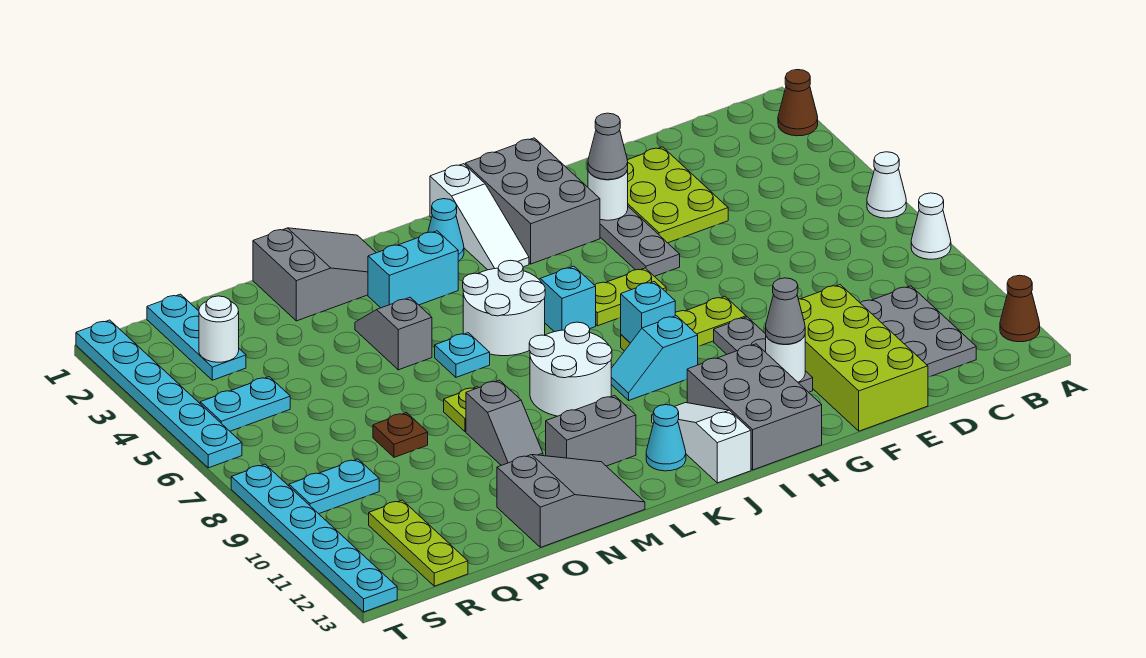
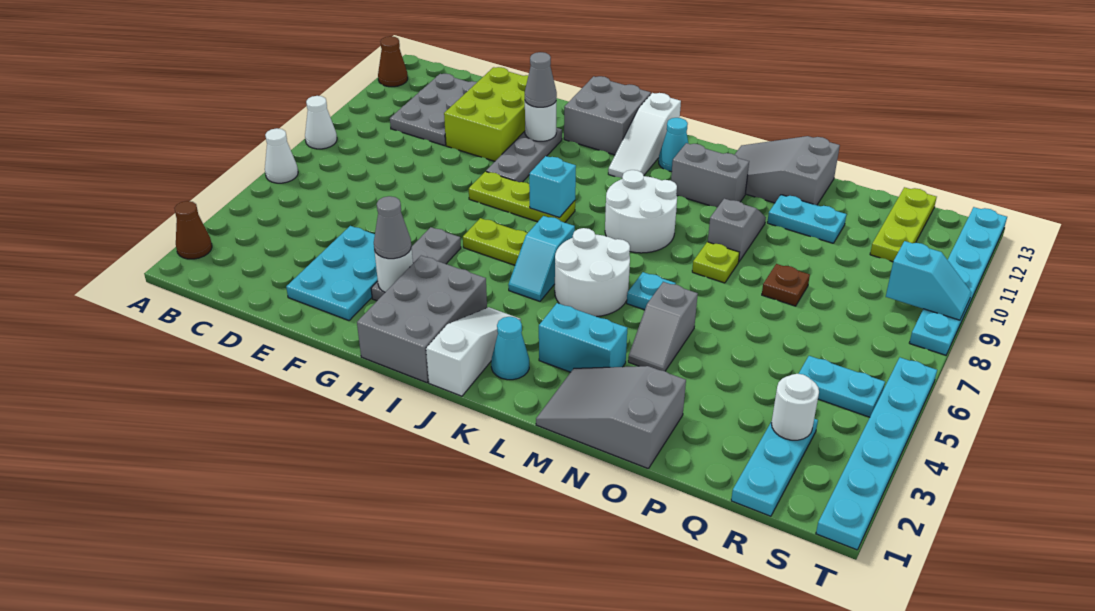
lime 2x3 plate [627,147,728,243] -> cyan 2x3 plate [286,226,378,320]
lime 2x4 brick [798,285,928,431] -> lime 2x3 brick [444,67,528,161]
grey 2x3 brick [687,344,822,470] -> grey 2x2 brick [564,76,651,155]
cyan 1x2 slope [611,316,698,400] -> cyan 1x2 slope moved to [886,241,971,320]
cyan 1x2 plate [289,459,379,514] -> cyan 1x2 plate moved to [767,195,846,243]

